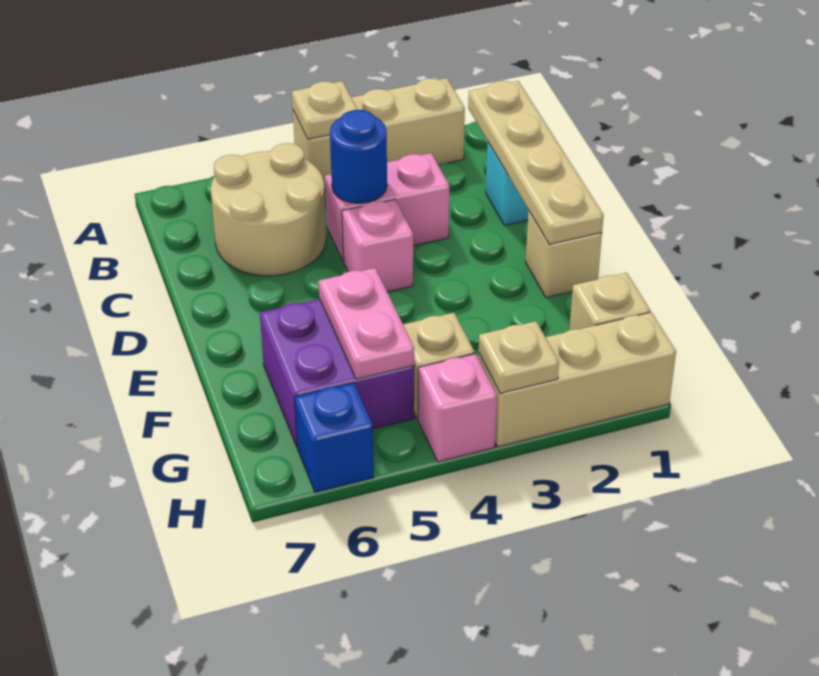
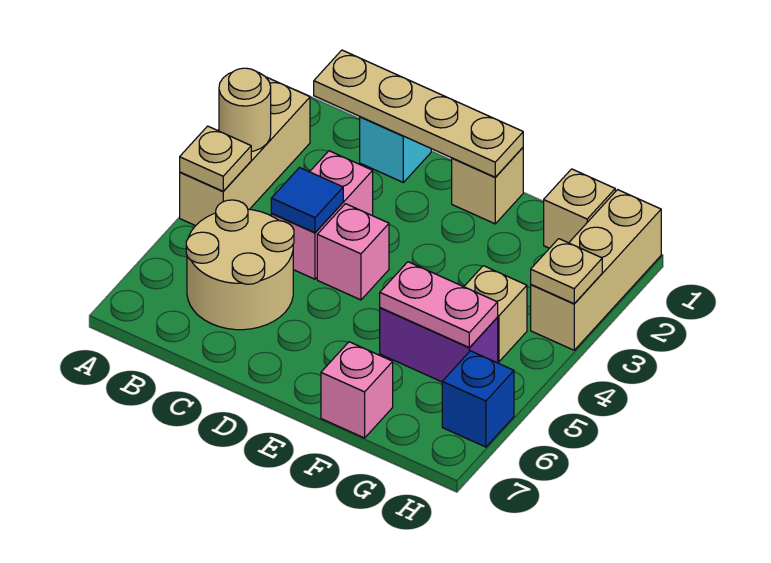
none -> tan 1x1 round brick [219,68,271,151]
blue 1x1 round brick [330,110,387,203] -> blue 1x1 tile [271,168,343,233]
purple 2x2 brick [260,299,414,447] -> purple 1x2 brick [380,308,498,382]
pink 1x1 brick [418,354,497,462] -> pink 1x1 brick moved to [321,342,393,438]

